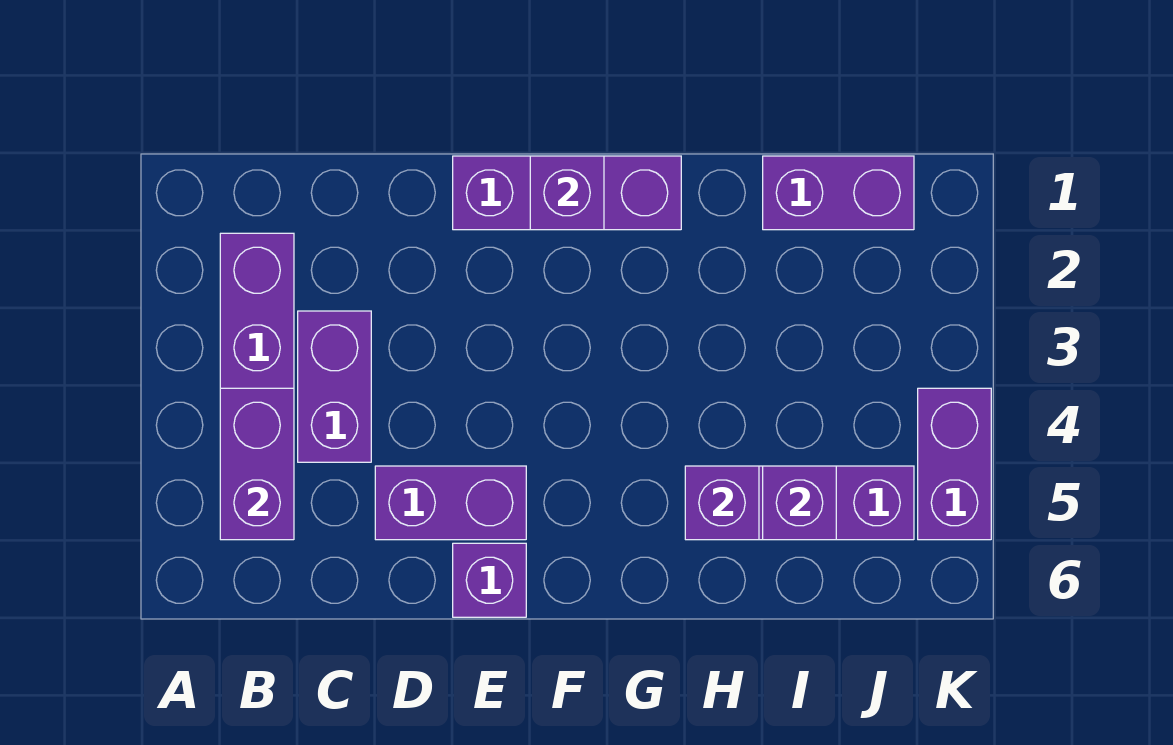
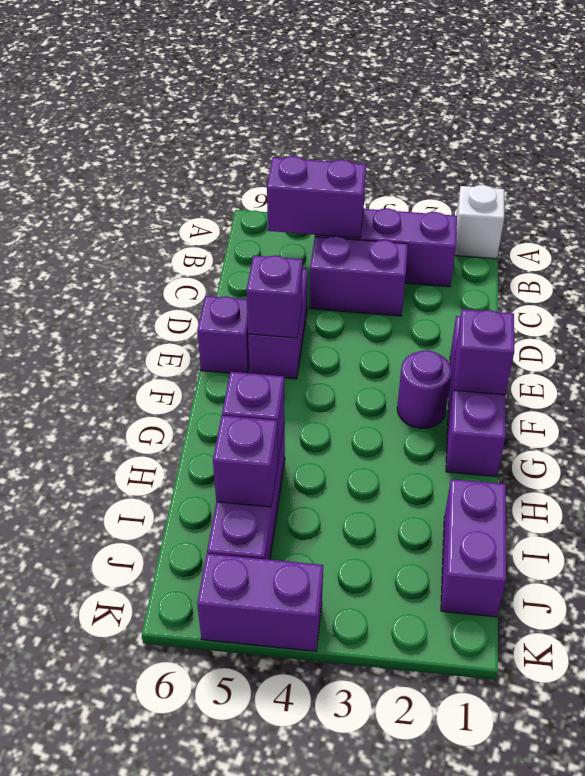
none -> white 1x1 brick [455,185,504,259]
none -> purple 1x1 brick [246,255,303,338]
none -> purple 1x1 round brick [397,350,452,428]

